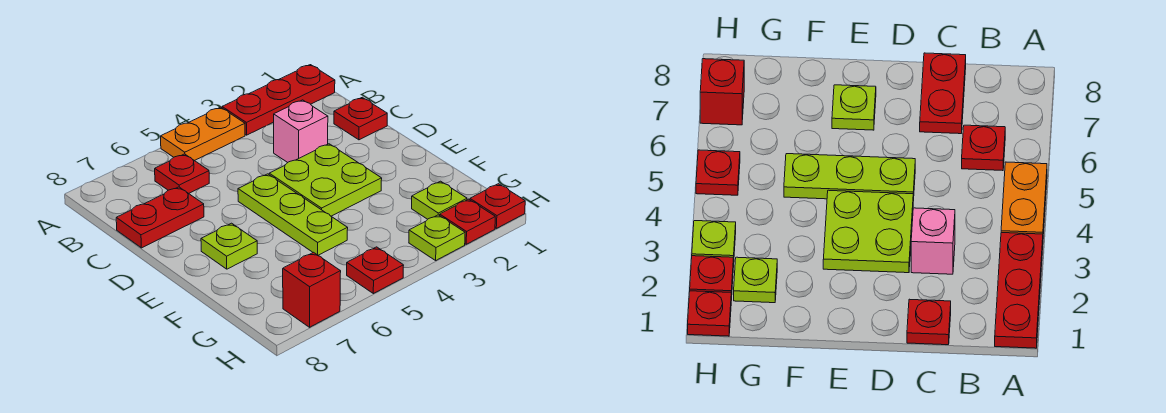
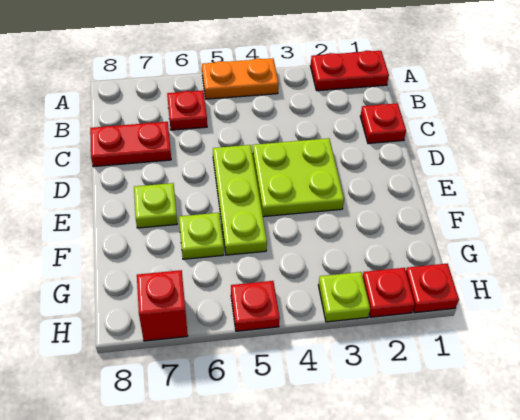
red 1x3 plate [222,65,335,135] -> red 1x2 plate [310,51,389,91]
pink 1x1 brick [274,100,328,162] -> none
lime 1x1 plate [412,181,467,219] -> lime 1x1 plate moved to [179,213,224,259]

